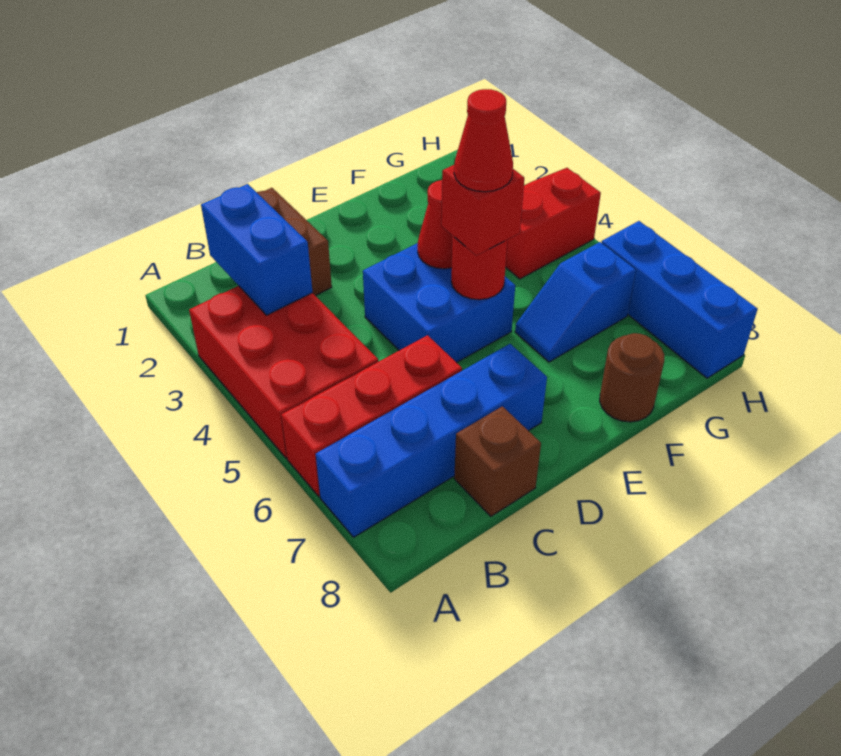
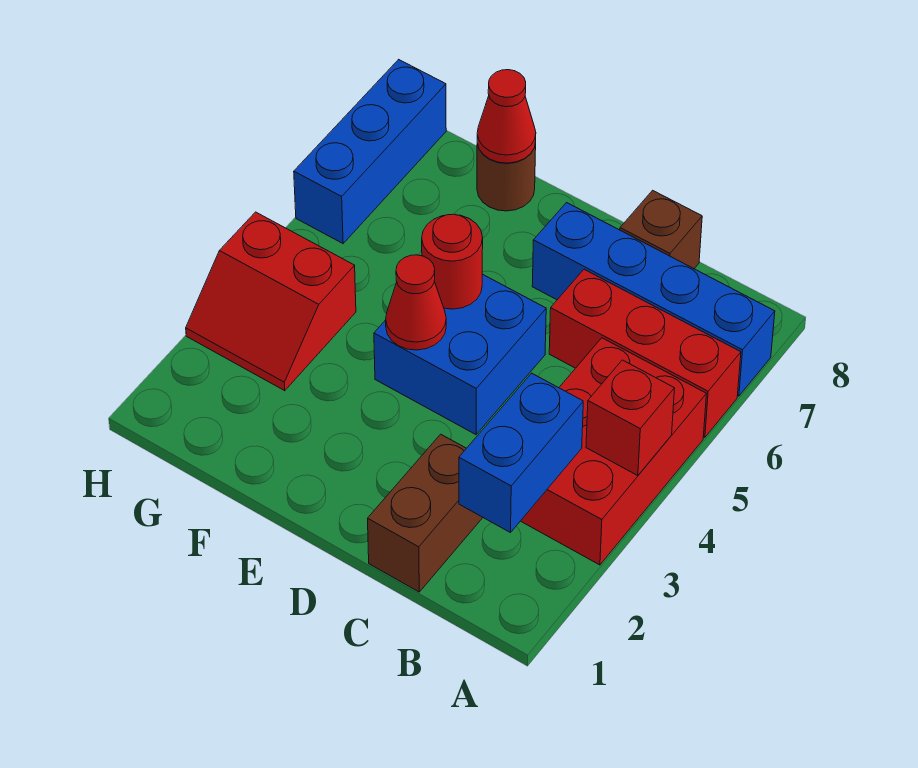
red 1x1 brick [441,165,524,255] -> red 1x1 brick moved to [586,360,675,476]
red 1x1 cone [454,89,513,192] -> red 1x1 cone moved to [477,70,536,163]
blue 1x2 slope [515,242,636,362] -> none

